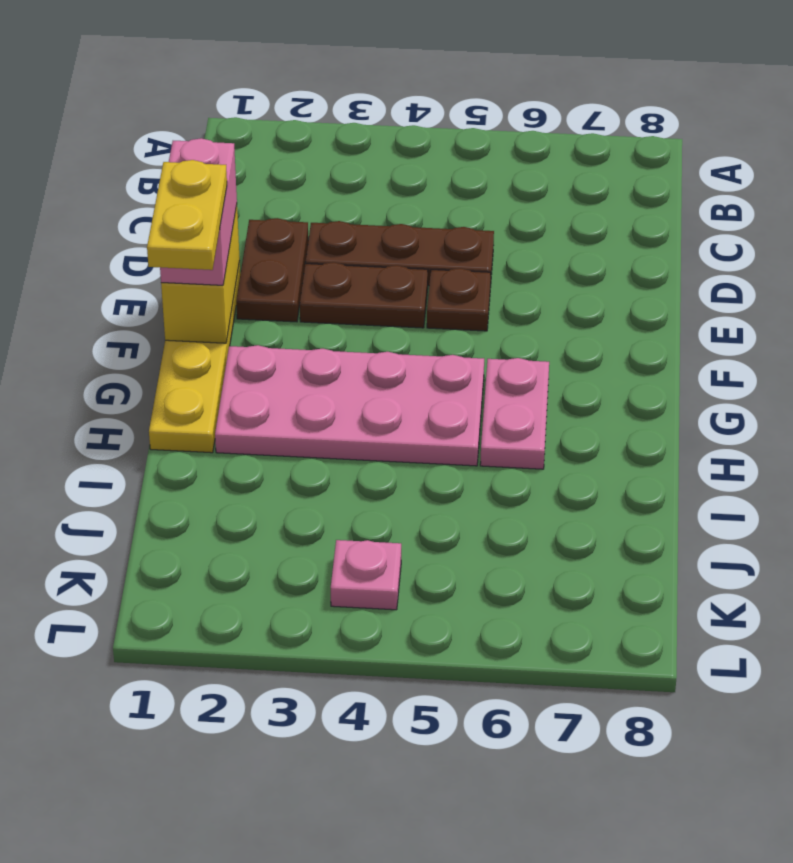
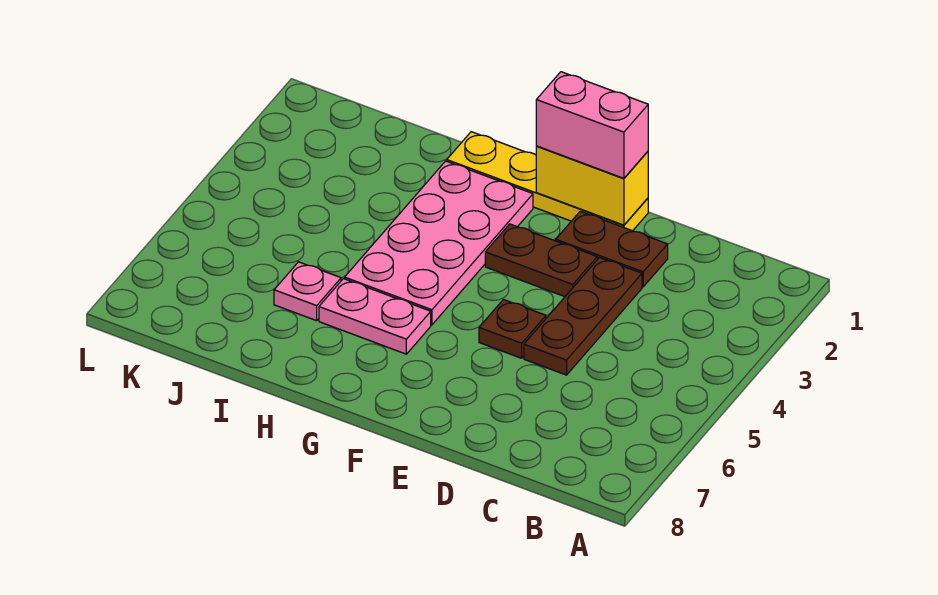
brown 1x2 plate [300,262,428,328] -> brown 1x2 plate turned to [485,224,597,297]
yellow 1x2 plate [147,160,227,270] -> none
pink 1x1 plate [331,540,401,610] -> pink 1x1 plate moved to [274,262,341,321]

